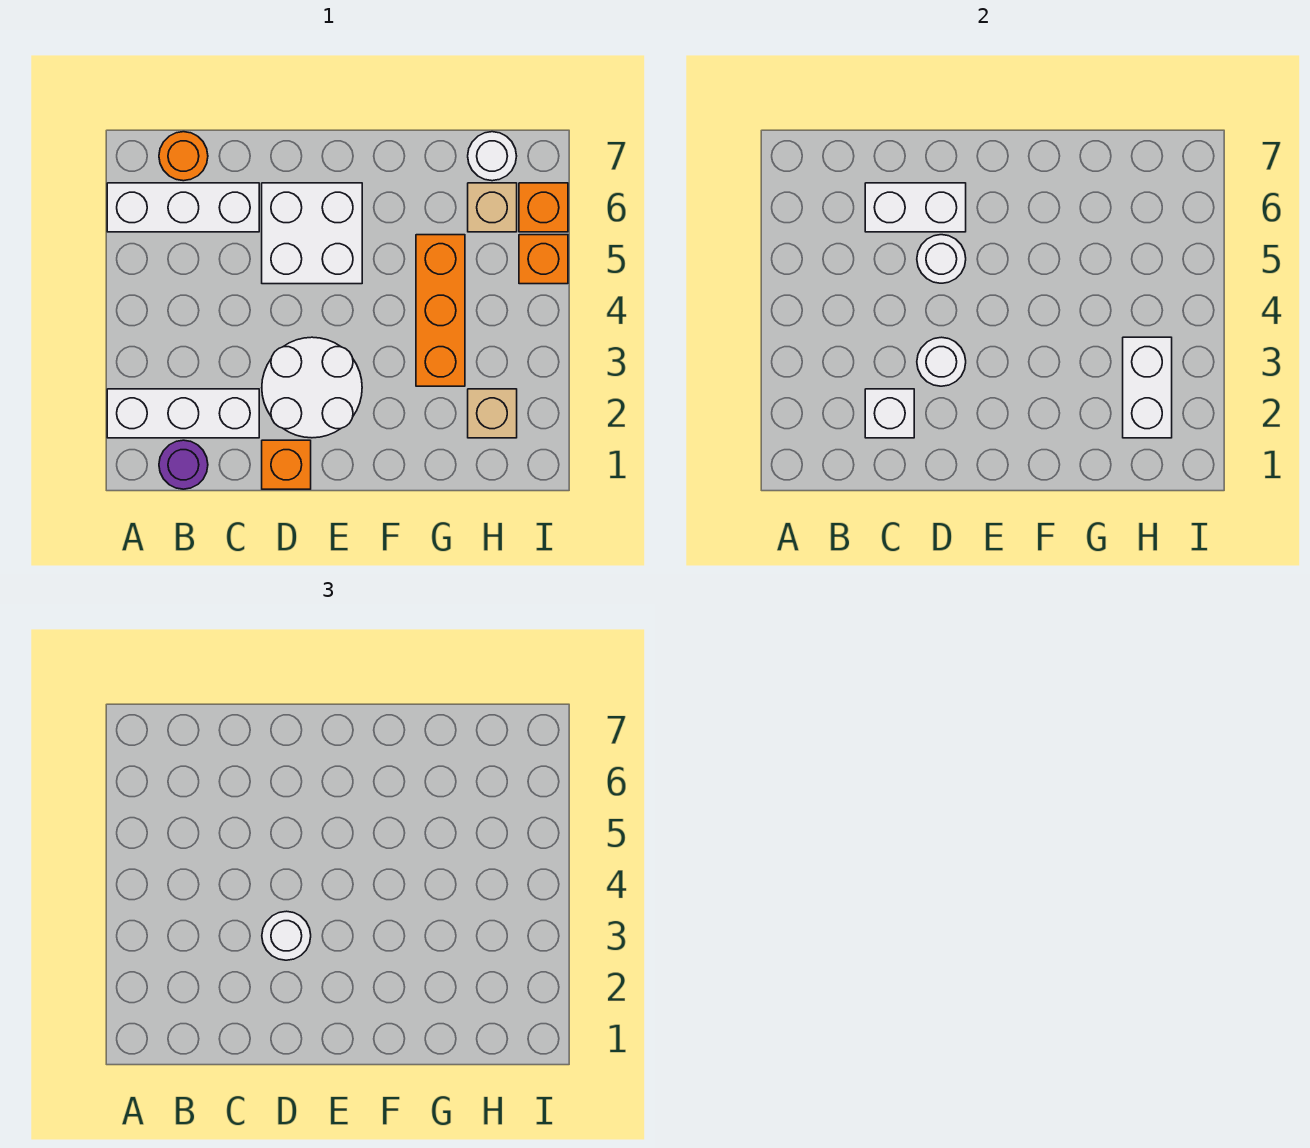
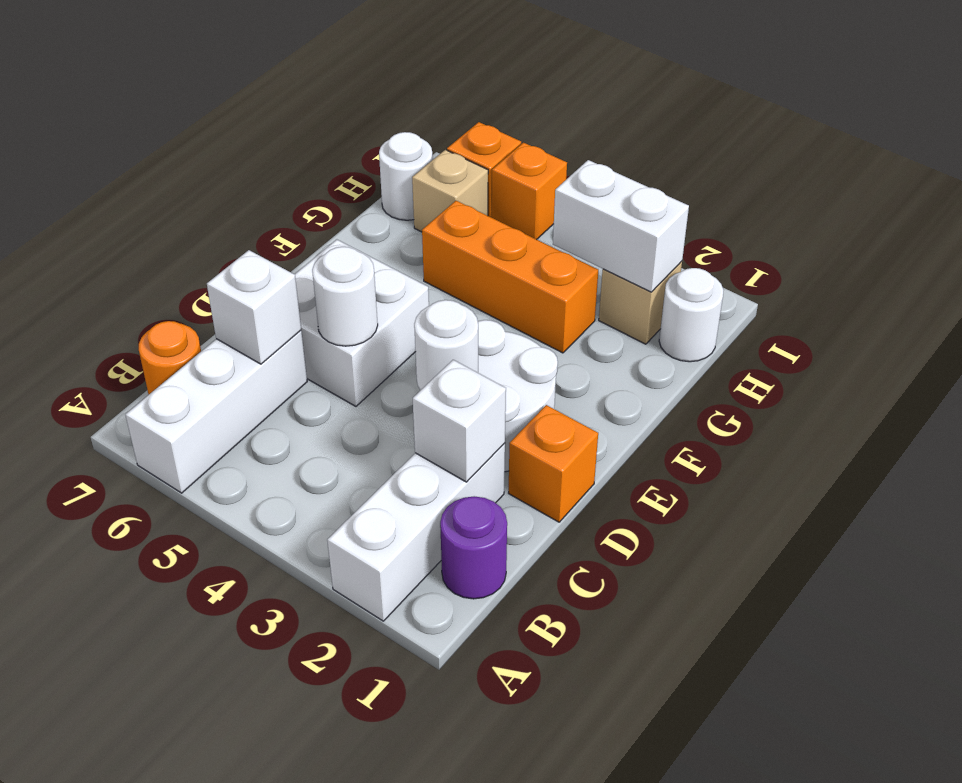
white 1x2 brick [865,183,966,232] -> white 1x1 brick [207,250,301,364]
white 1x1 round brick [262,911,311,960] -> white 1x1 round brick moved to [659,268,724,362]

